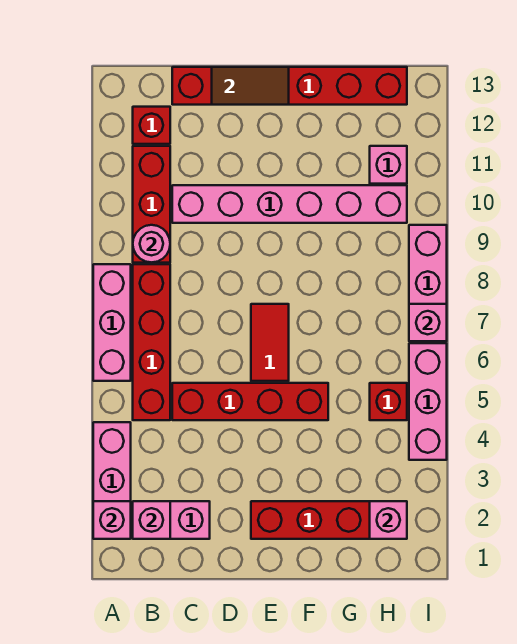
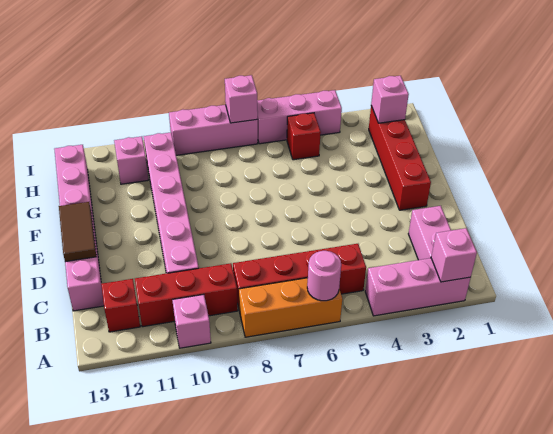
pink 1x3 brick [93,264,131,381] -> orange 1x3 brick [239,278,342,337]
pink 1x1 brick [133,501,170,539] -> pink 1x1 brick moved to [172,294,211,348]
pink 1x1 round brick [133,225,170,263] -> pink 1x1 round brick moved to [307,251,341,301]
red 1x4 brick [172,383,328,420] -> none
red 1x6 brick [172,67,407,105] -> pink 1x6 brick [54,145,104,311]
red 1x2 tile [251,304,289,381] -> none

